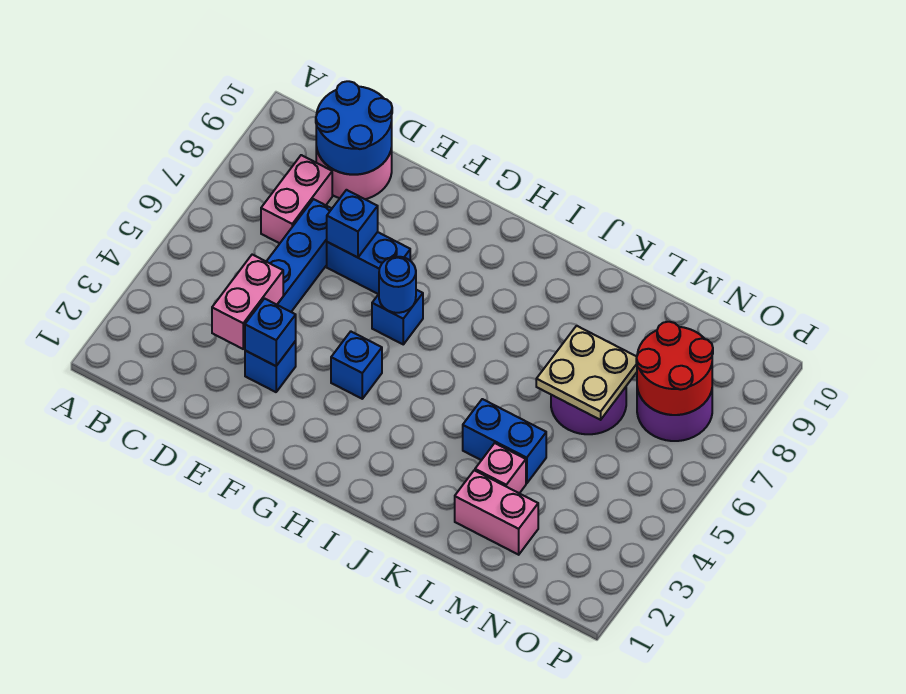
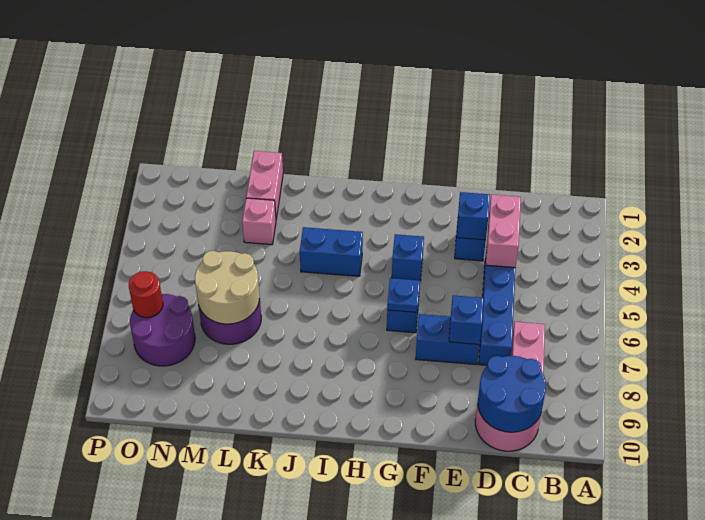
blue 1x1 round brick [379,257,416,313] -> blue 1x1 plate [387,278,420,312]
blue 1x2 brick [463,399,546,484] -> blue 1x2 brick moved to [300,227,363,276]
pink 1x2 brick [455,470,538,555] -> pink 1x2 brick turned to [246,151,283,219]
tan 2x2 plate [536,326,637,420] -> tan 2x2 round brick [195,251,260,324]
red 2x2 round brick [636,322,713,415] -> red 1x1 round brick [129,271,163,318]

